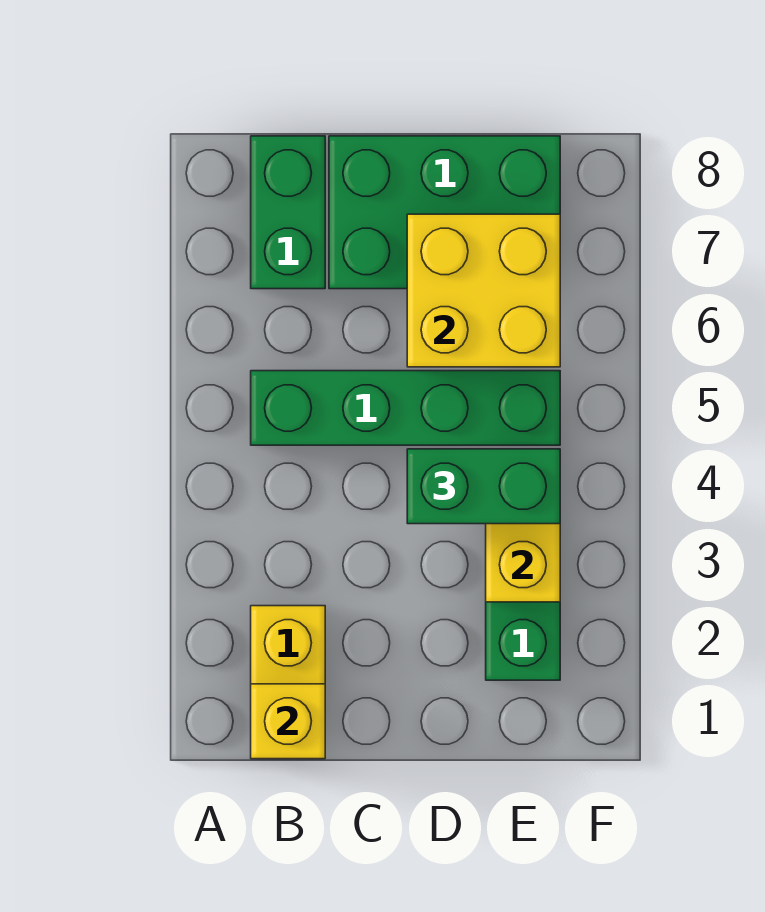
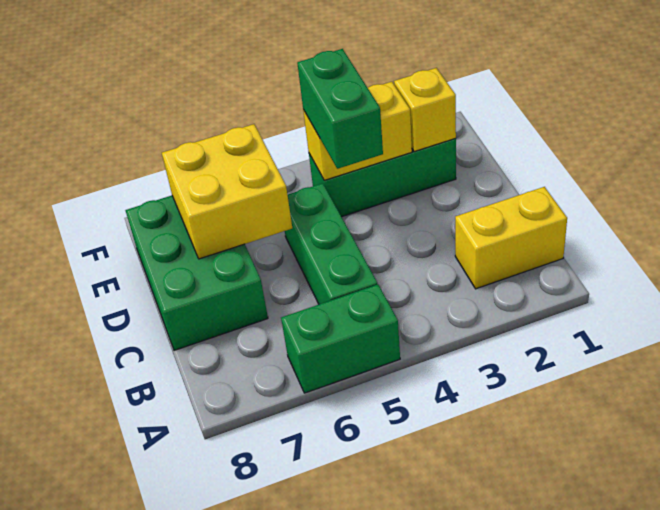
yellow 1x1 brick [251,684,325,759] -> yellow 1x1 brick moved to [394,68,456,152]
green 1x4 brick [251,371,560,445] -> green 1x3 brick [285,183,377,304]
green 1x2 brick [251,136,325,289] -> green 1x2 brick moved to [281,284,400,393]

